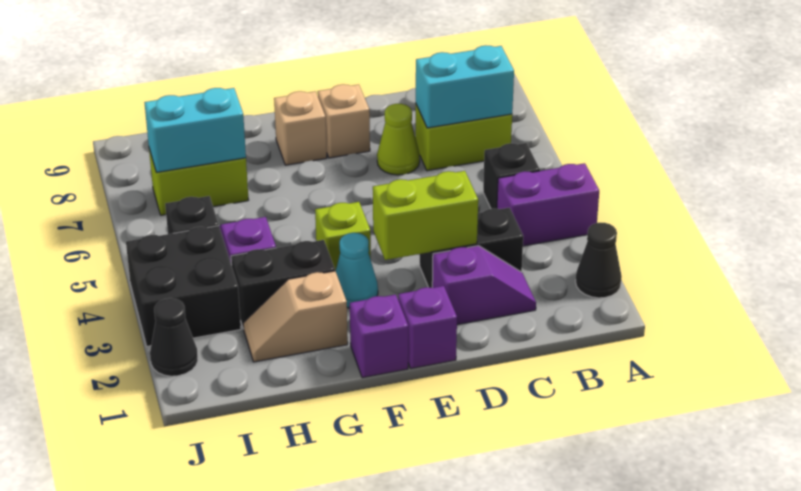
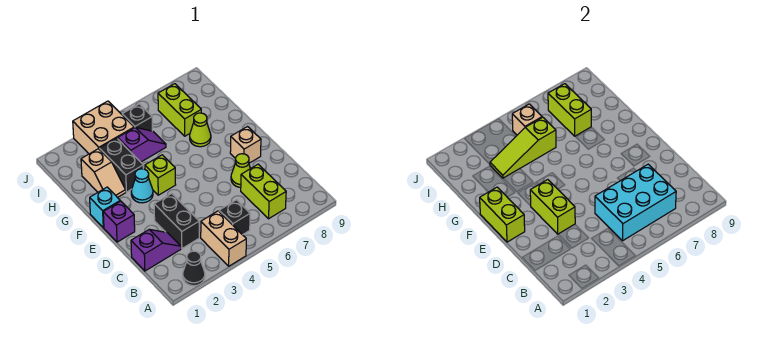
purple 1x2 brick [497,163,599,246] -> tan 1x2 brick [201,211,246,266]
cyan 1x2 brick [416,45,514,128] -> cyan 2x3 brick [595,164,676,241]
purple 1x2 slope [432,246,536,325] -> purple 1x2 slope turned to [131,229,181,271]
none -> lime 1x2 brick [480,187,525,242]
purple 1x1 brick [350,294,408,378] -> cyan 1x1 brick [90,187,120,228]
tan 1x1 brick [274,91,327,165] -> tan 1x1 brick moved to [512,104,542,135]
tan 1x2 slope [243,271,348,362] -> tan 1x2 slope turned to [81,149,126,198]
none -> lime 1x1 cone [190,113,211,147]
none -> lime 1x3 slope [490,117,556,178]
cyan 1x2 brick [144,88,246,173] -> lime 1x2 brick [548,84,591,136]
black 2x2 brick [126,226,241,346] -> tan 2x2 brick [73,101,134,154]
black 1x1 cone [150,298,198,376] -> none

